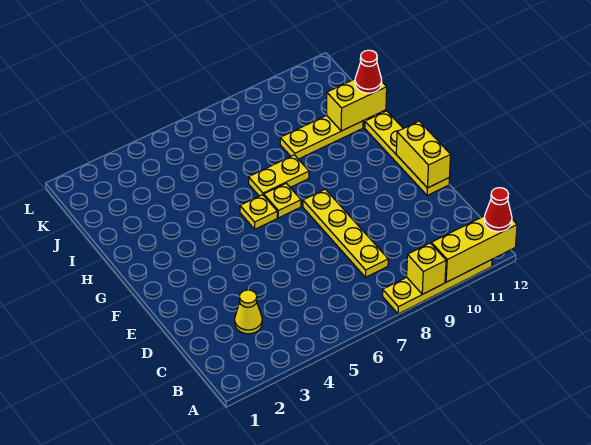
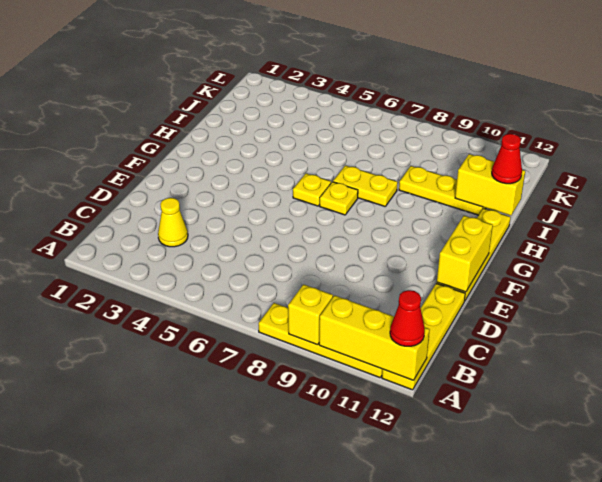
yellow 1x4 plate [303,189,388,277] -> yellow 1x4 plate moved to [382,283,465,390]

